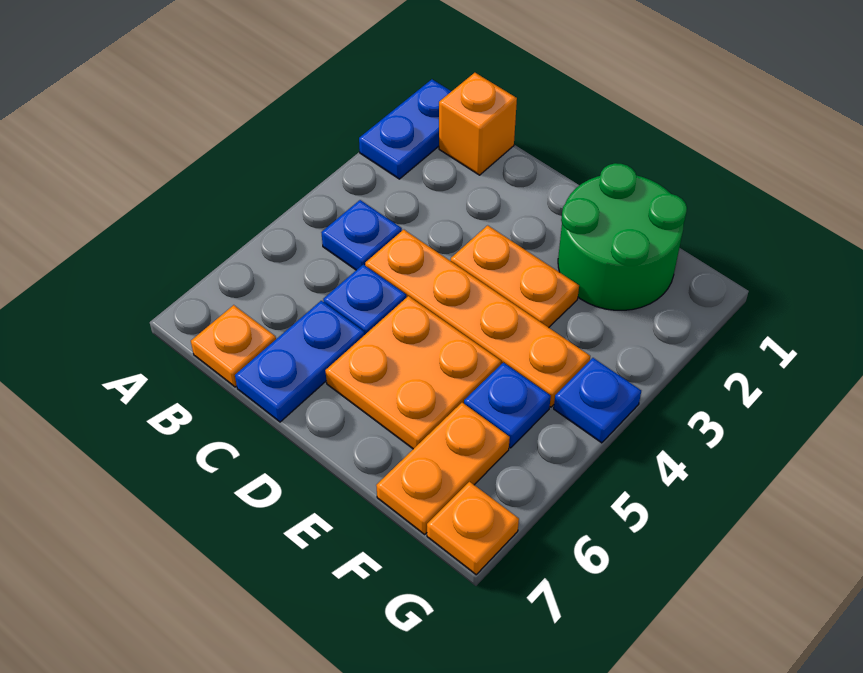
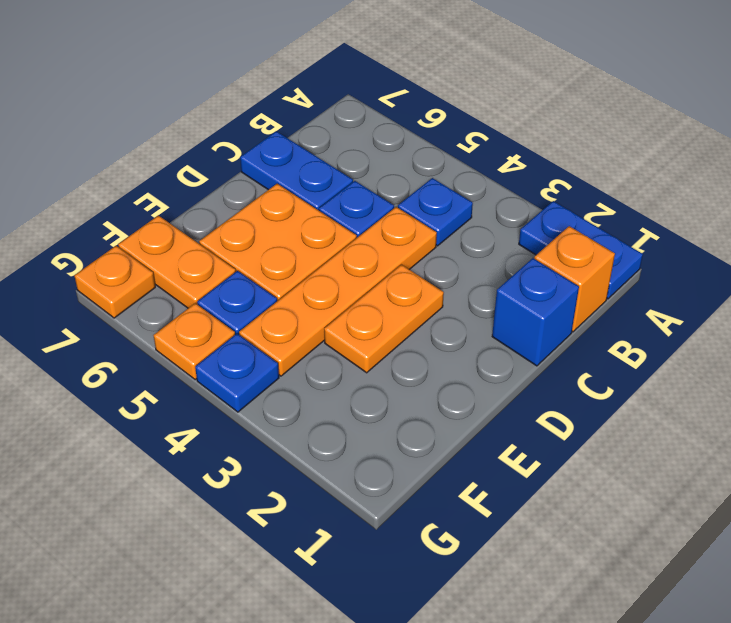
orange 1x1 plate [191,305,276,387] -> orange 1x1 plate moved to [153,303,235,380]
none -> blue 1x1 brick [492,258,579,366]
green 2x2 round brick [558,163,687,310] -> none

